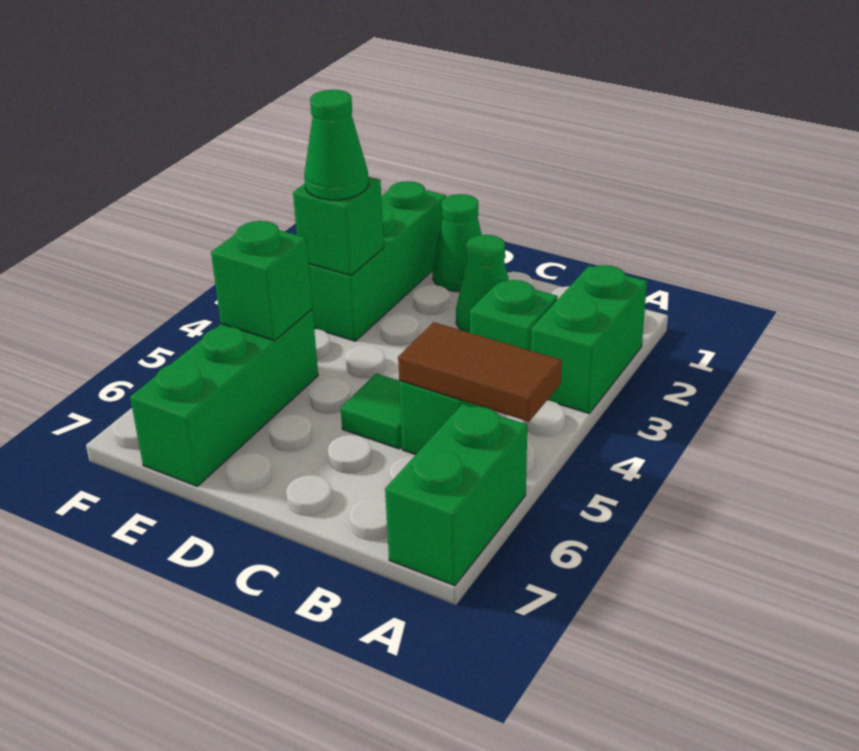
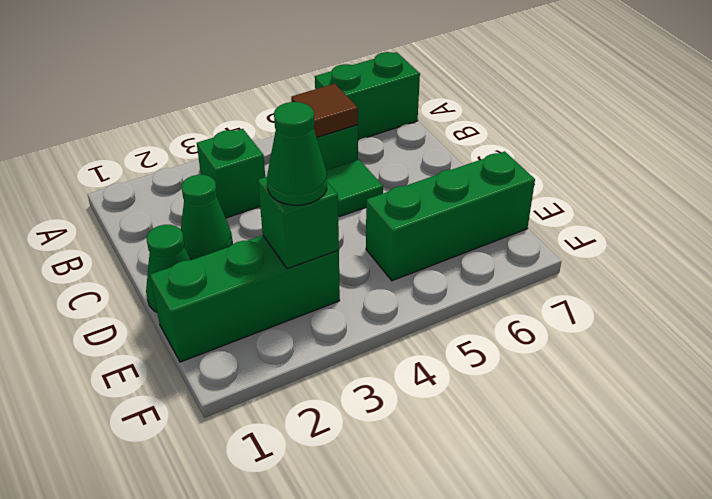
green 1x2 brick [531,265,647,414] -> none
brown 1x2 tile [398,322,562,422] -> brown 1x1 tile [291,84,358,138]
green 1x1 brick [211,221,312,341] -> none

